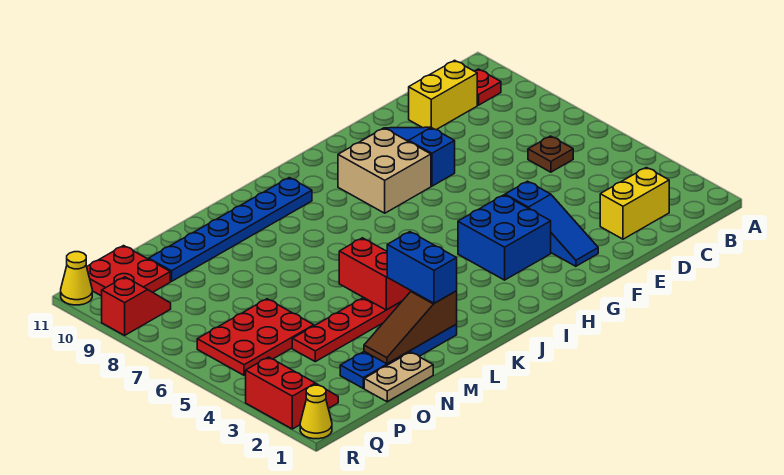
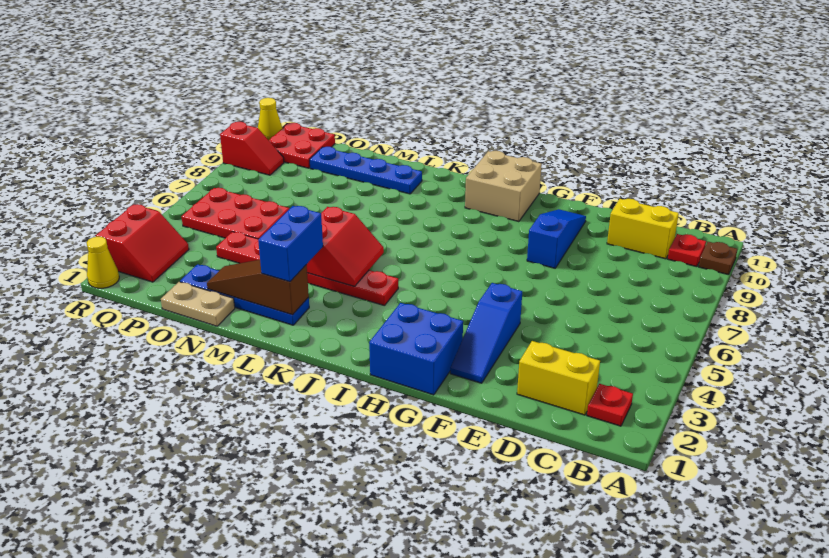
none -> red 1x1 plate [587,384,633,426]
brown 1x1 plate [528,136,573,172] -> brown 1x1 plate moved to [699,242,737,275]
blue 2x2 brick [458,195,551,280] -> blue 2x2 brick moved to [369,303,463,395]
tan 2x2 brick [338,128,431,213] -> tan 2x2 brick moved to [465,151,542,222]
blue 1x6 plate [149,178,312,281] -> blue 1x4 plate [310,147,422,194]

